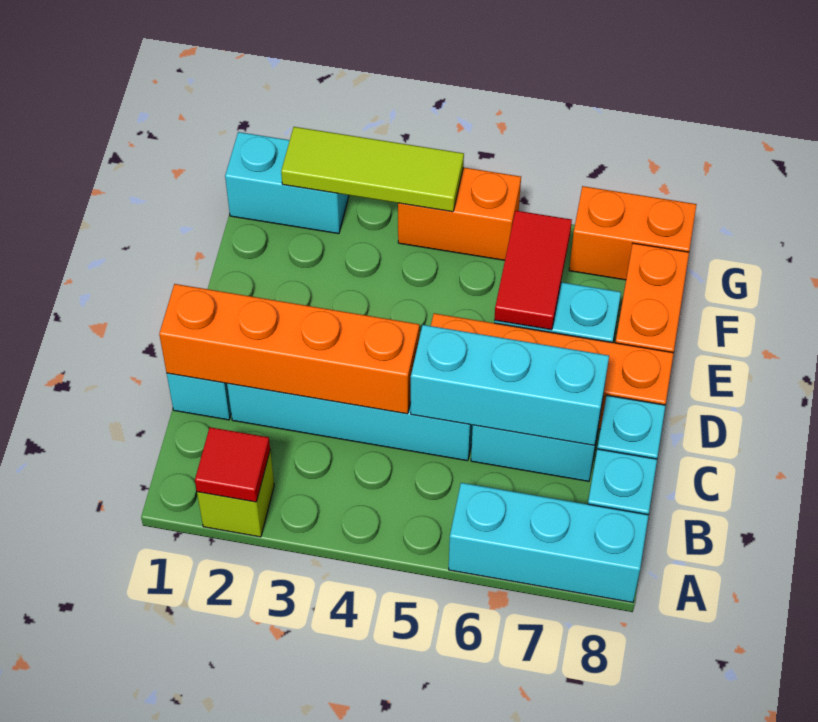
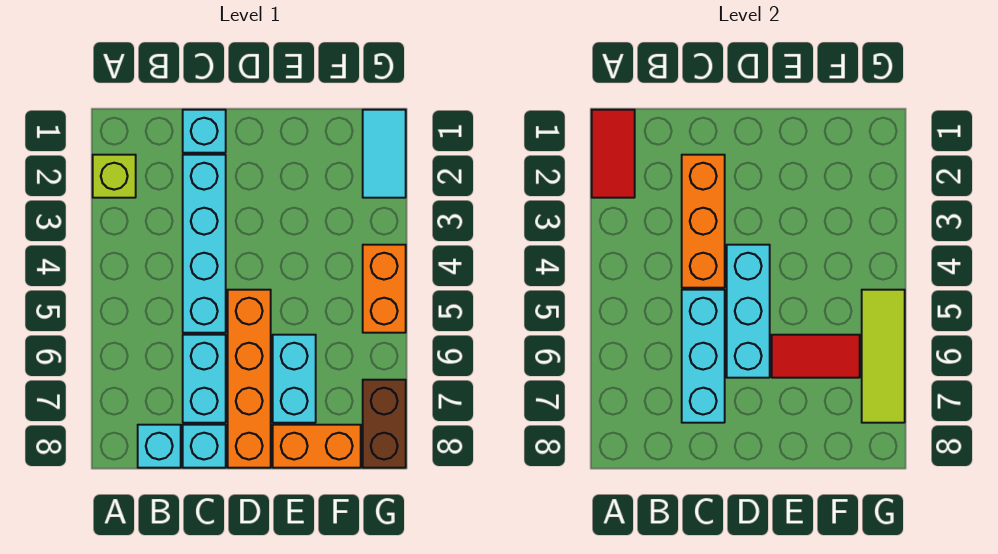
red 1x1 tile [195,427,270,502] -> red 1x2 tile [592,110,635,198]
cyan 1x3 brick [449,483,649,602] -> cyan 1x3 brick moved to [727,245,770,378]
orange 1x4 brick [159,284,419,414] -> orange 1x3 brick [682,155,725,288]
cyan 1x2 brick [225,132,349,234] -> cyan 1x2 tile [363,110,406,198]
lime 1x3 tile [281,127,464,212] -> lime 1x3 tile moved to [862,290,905,423]
orange 1x2 brick [569,186,697,280] -> brown 1x2 brick [363,380,406,468]

